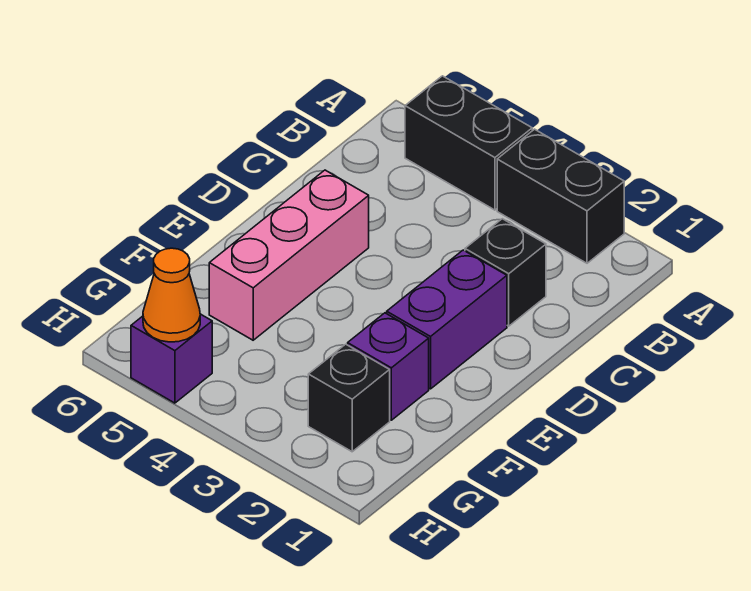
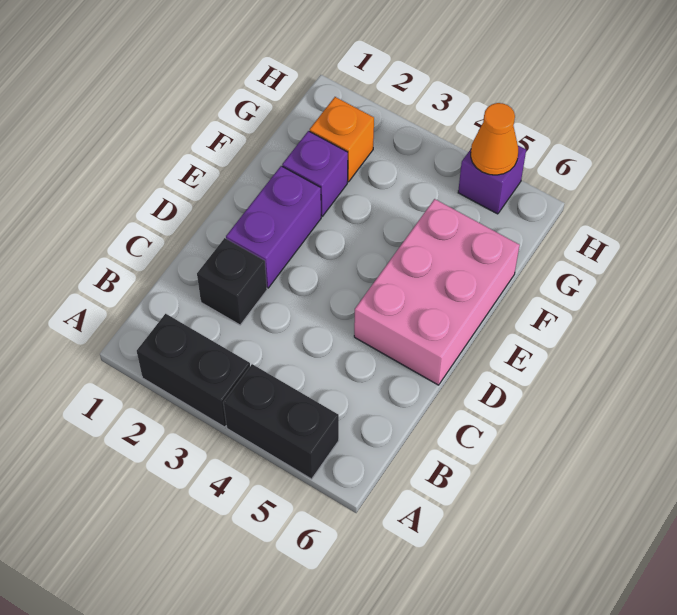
pink 1x3 brick [209,170,369,340] -> pink 2x3 brick [354,199,520,385]
black 1x1 brick [308,344,390,452] -> orange 1x1 brick [310,97,374,182]

